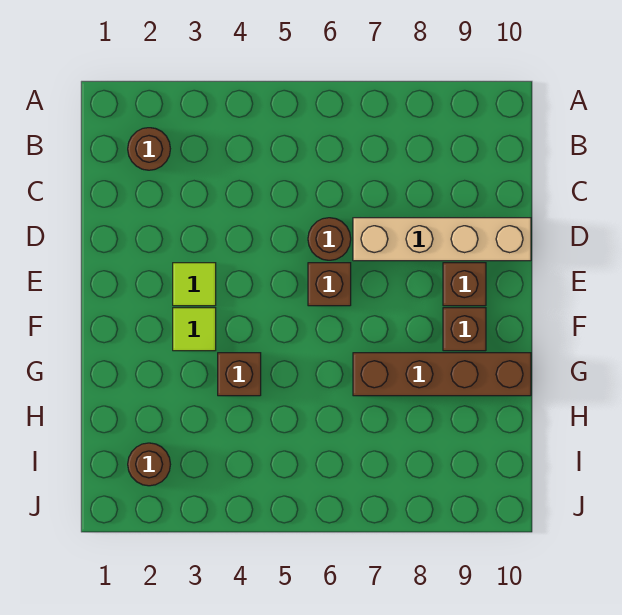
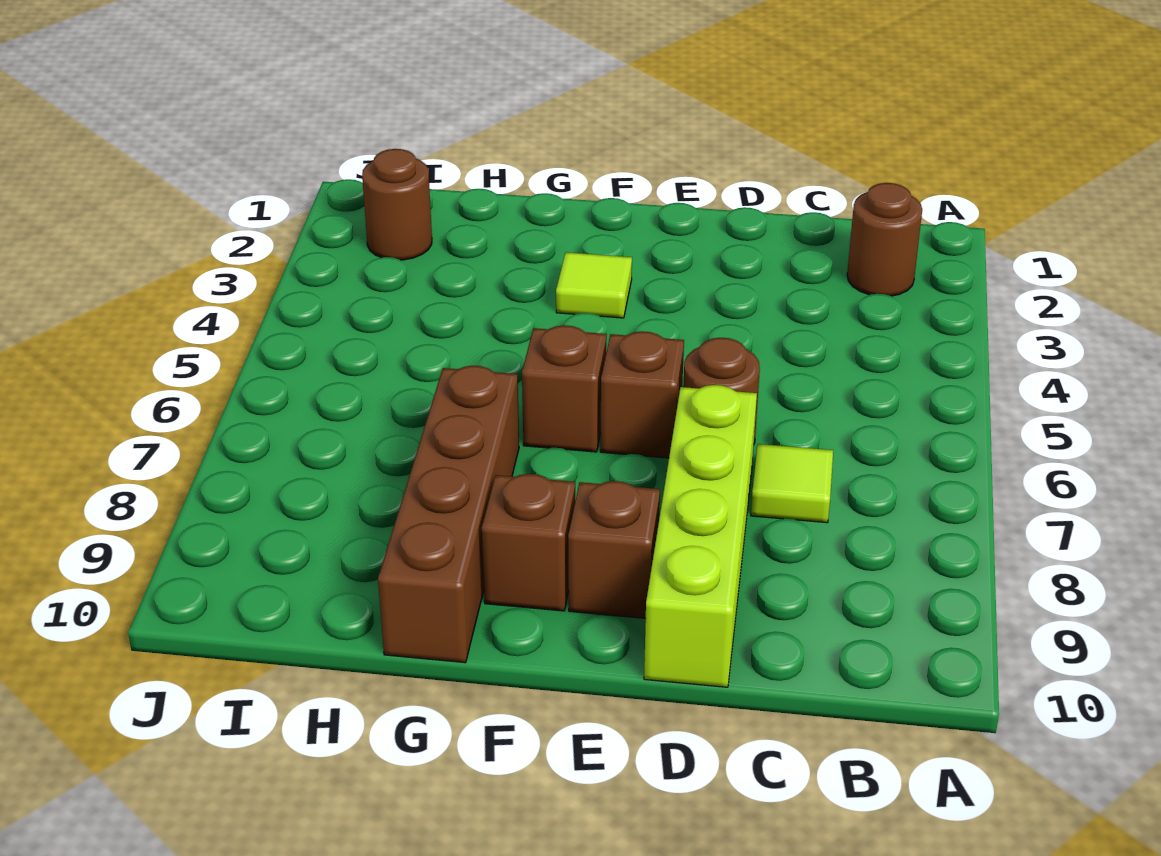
tan 1x4 brick [353,218,531,261] -> lime 1x4 brick [644,385,757,687]
lime 1x1 tile [173,263,216,306] -> lime 1x1 tile moved to [751,444,833,523]
brown 1x1 brick [218,353,261,396] -> brown 1x1 brick moved to [522,325,607,452]

